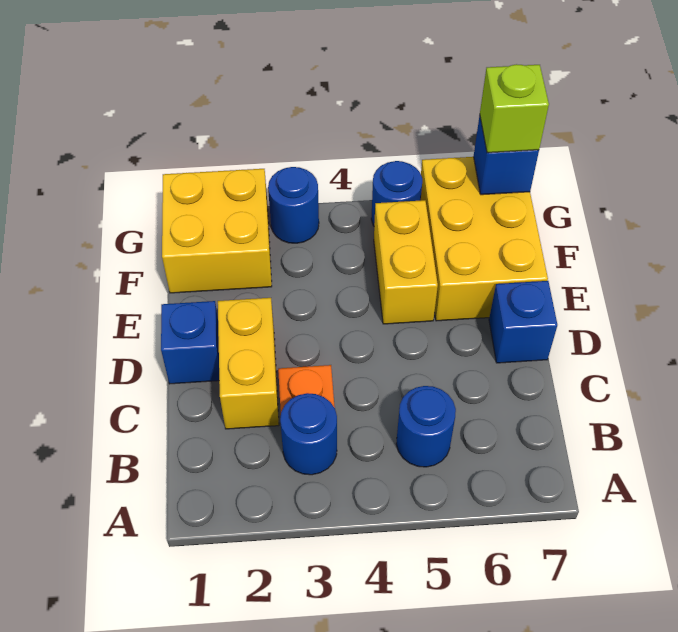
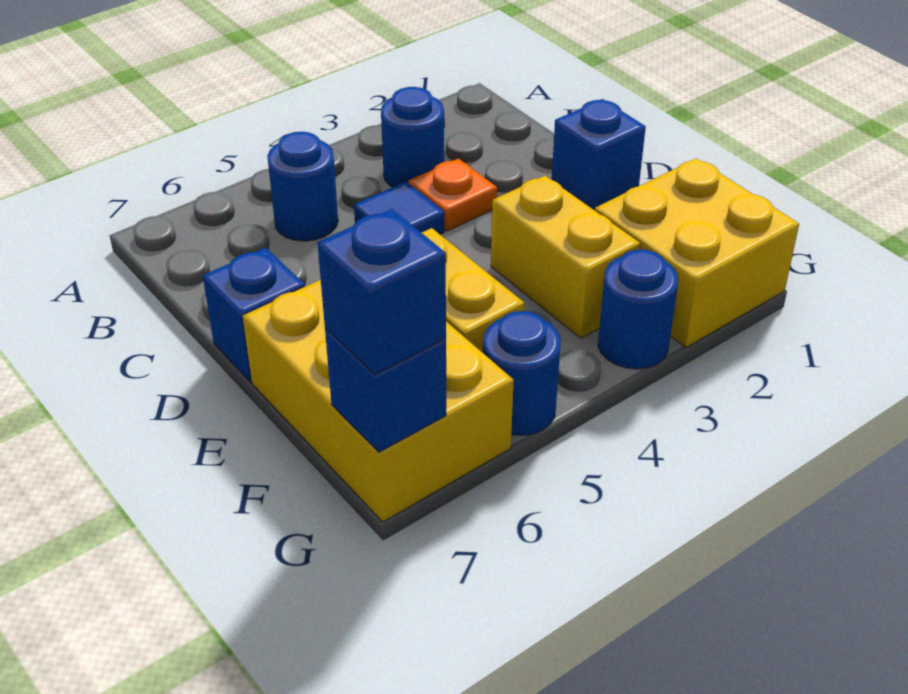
yellow 1x2 brick [218,298,279,429] -> yellow 1x2 brick moved to [491,176,640,338]
none -> blue 1x1 tile [354,182,444,234]
lime 1x1 brick [480,64,549,153] -> blue 1x1 brick [317,209,446,374]

